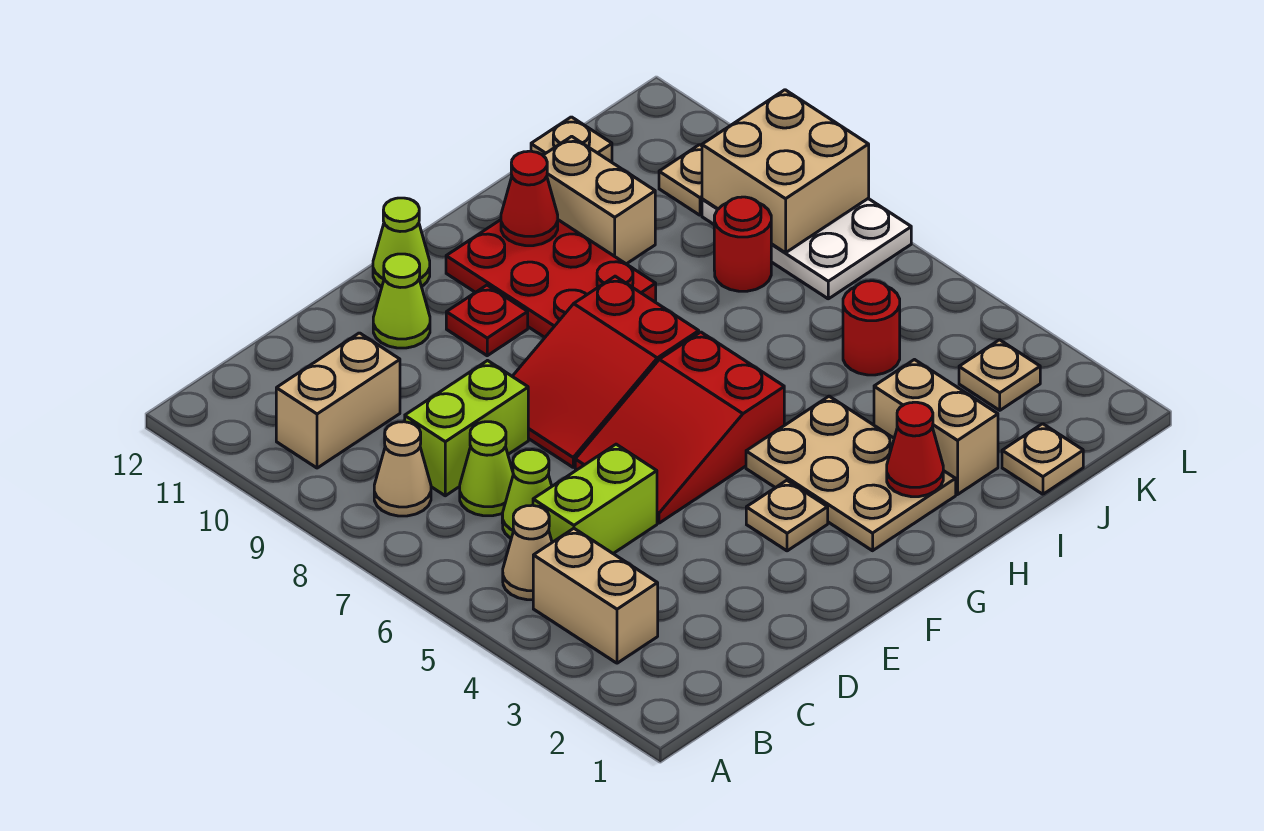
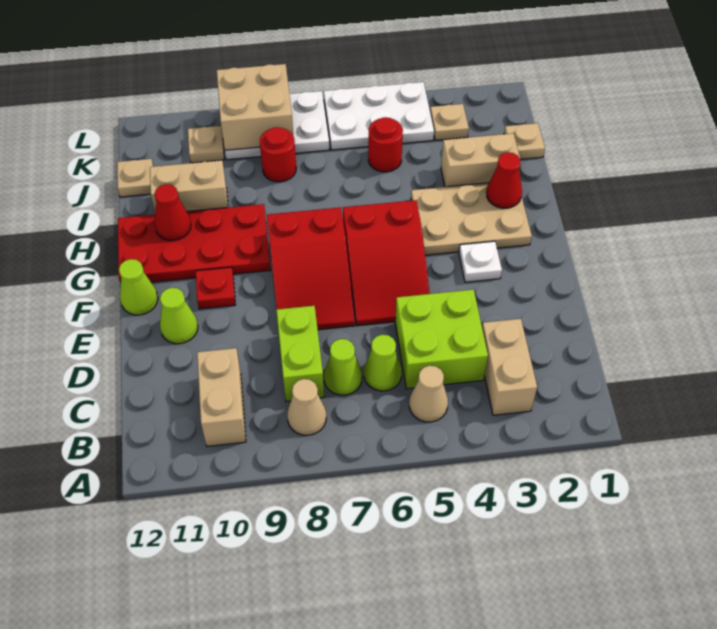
tan 1x2 brick [533,528,658,663] -> tan 1x2 brick turned to [482,319,537,415]
lime 1x2 brick [533,444,657,553] -> lime 2x2 brick [395,289,488,389]
tan 1x1 plate [746,480,828,551] -> white 1x1 plate [459,241,502,282]
red 2x3 plate [446,220,656,337] -> red 2x4 plate [118,204,271,283]
none -> white 2x3 plate [324,82,434,150]

